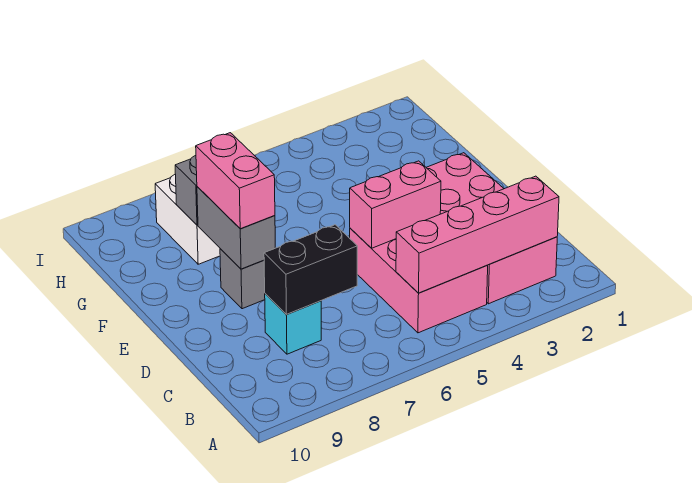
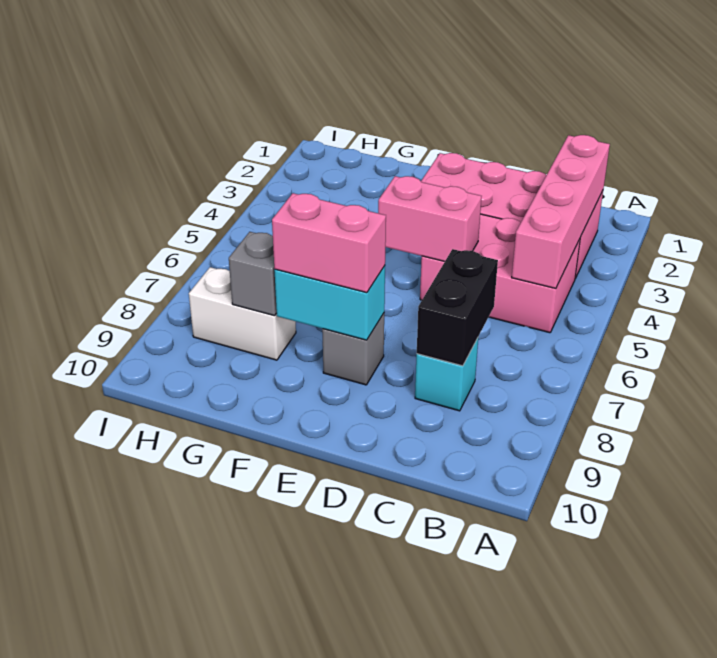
pink 1x2 brick [350,161,441,248] -> pink 1x2 brick turned to [378,176,482,262]
grey 1x2 brick [197,187,275,269] -> cyan 1x2 brick [275,266,385,340]

